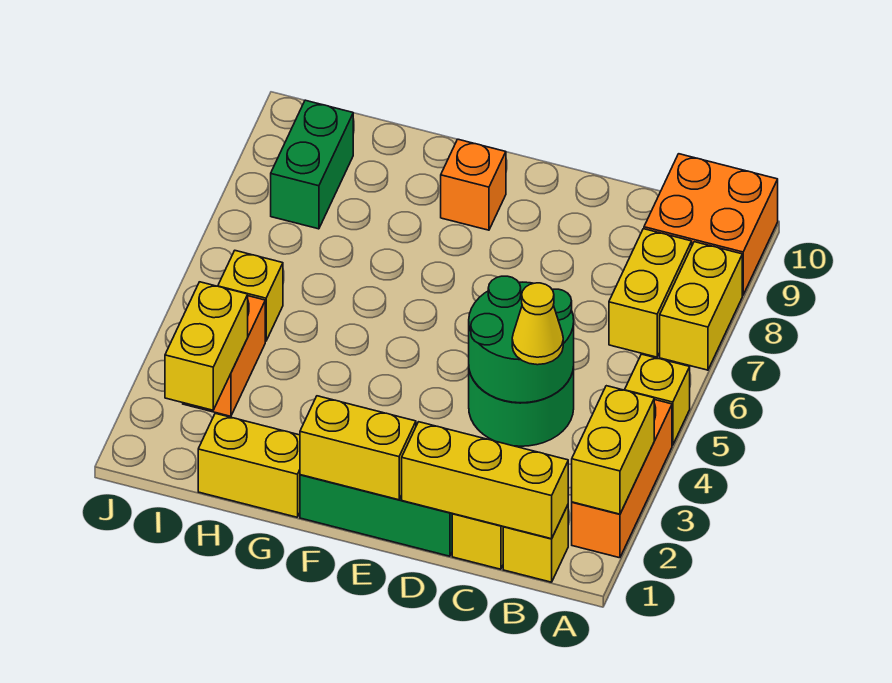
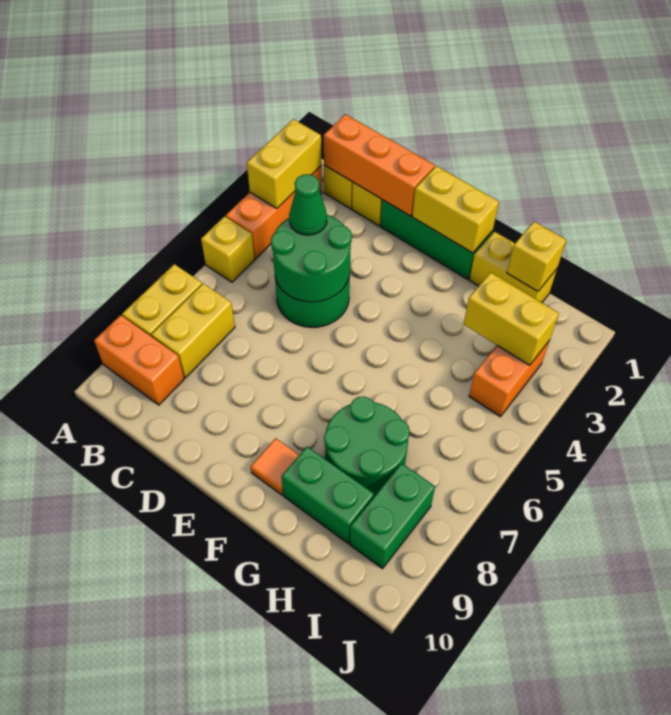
orange 2x2 brick [644,154,778,295] -> orange 1x2 brick [94,315,184,405]
yellow 1x3 brick [402,422,568,539] -> orange 1x3 brick [324,114,435,216]
yellow 1x1 cone [512,283,563,365] -> green 1x1 cone [289,174,327,235]
orange 1x1 brick [441,139,506,230] -> orange 1x1 tile [251,438,299,495]
none -> green 2x2 round brick [324,397,410,496]
none -> green 1x2 brick [281,447,374,543]
yellow 1x2 brick [165,282,248,410] -> yellow 1x2 brick turned to [464,272,559,365]
yellow 1x1 brick [218,251,283,341] -> yellow 1x1 brick moved to [507,222,566,291]

